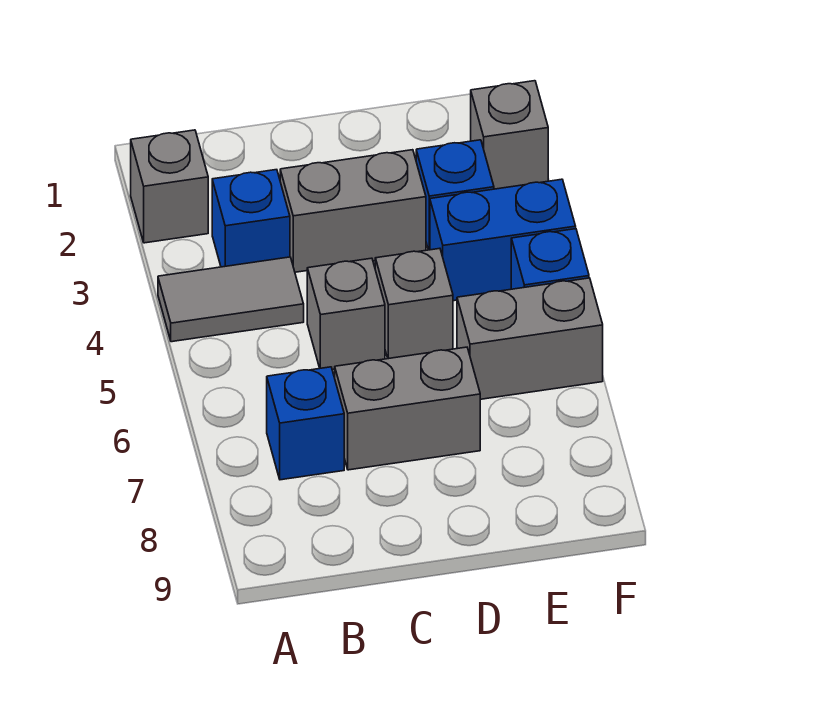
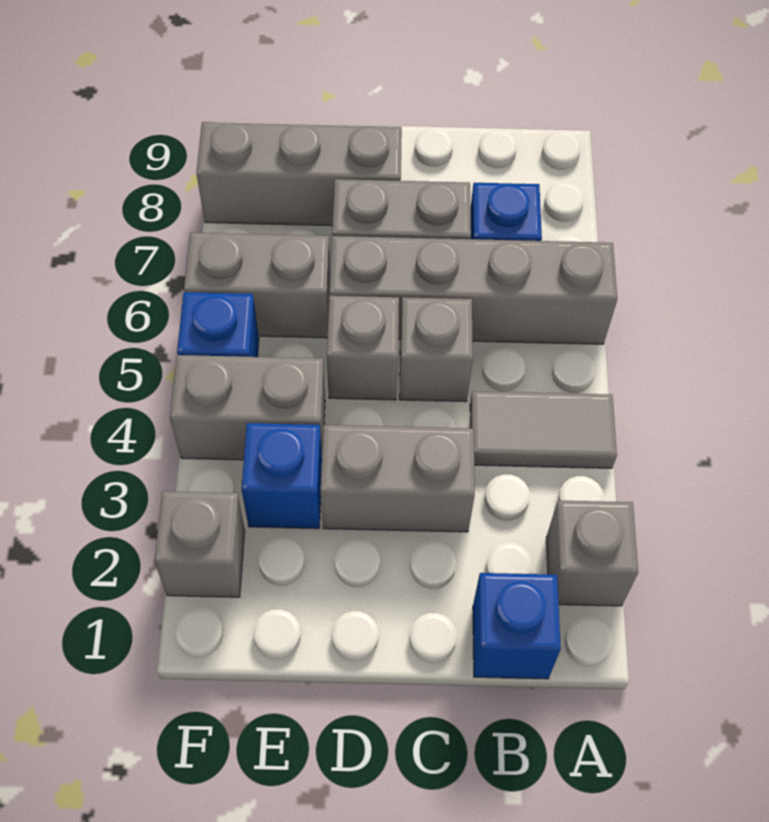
none -> grey 1x4 brick [330,236,617,344]
blue 1x1 brick [212,170,290,267] -> blue 1x1 brick moved to [473,573,561,679]
none -> grey 1x3 brick [196,122,402,226]
blue 1x2 brick [430,179,576,301] -> grey 1x2 brick [170,355,325,460]

